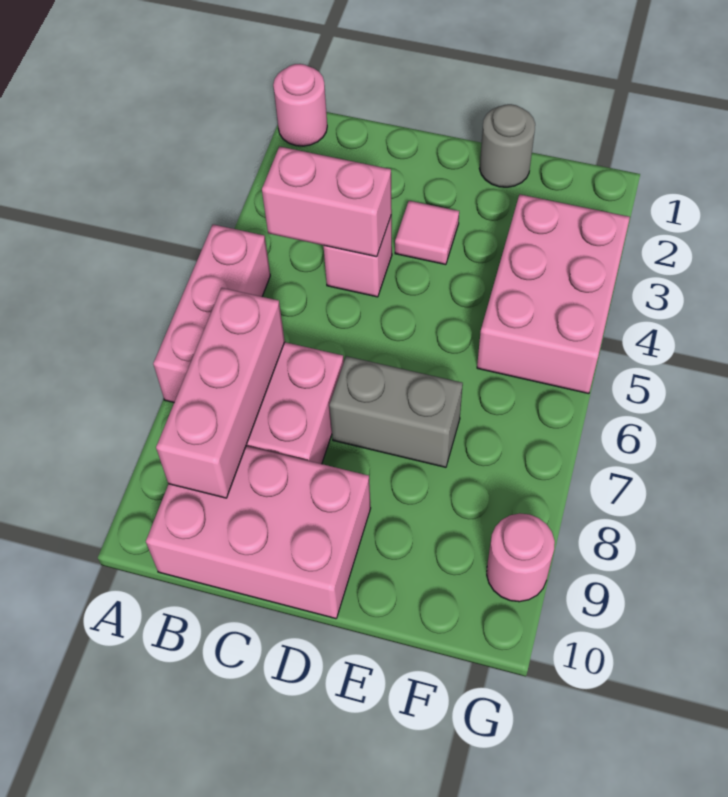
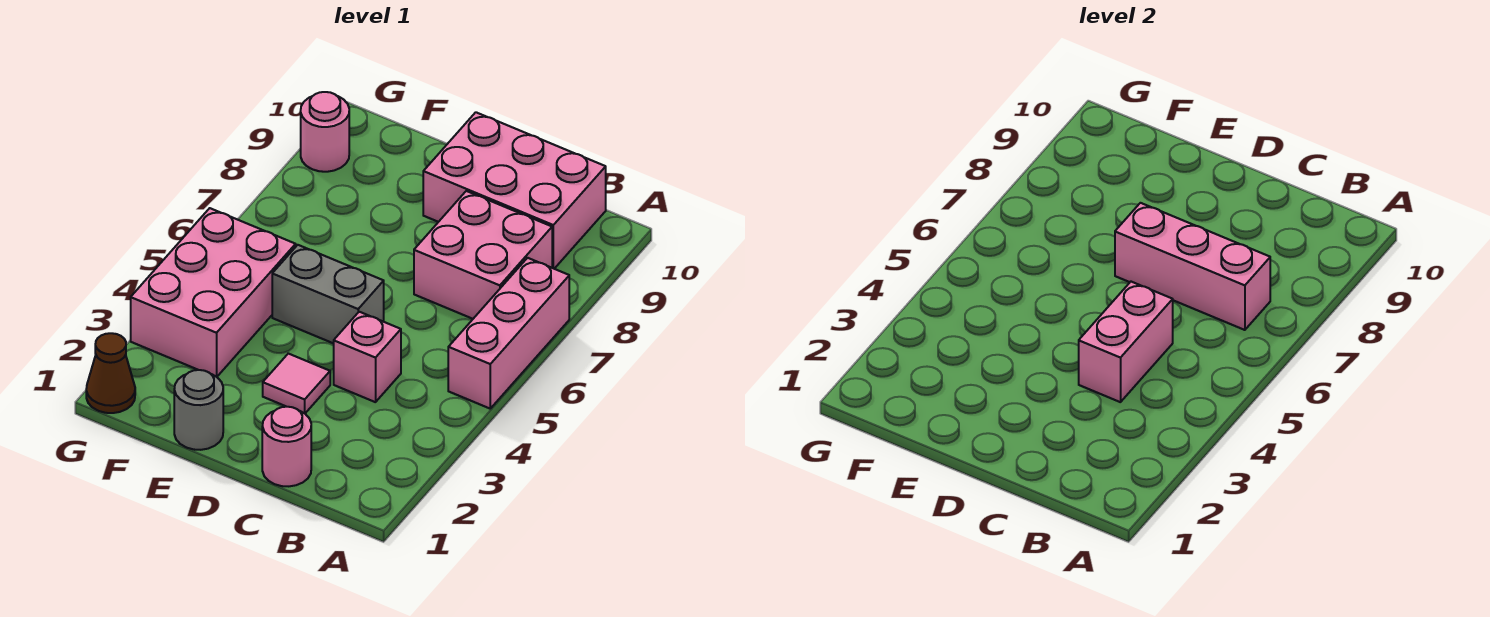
pink 1x1 round brick [273,64,327,146] -> pink 1x1 round brick moved to [262,407,311,486]
pink 1x2 brick [262,147,392,257] -> pink 1x2 brick turned to [1079,282,1173,402]
pink 1x3 brick [156,288,285,498] -> pink 1x3 brick turned to [1115,203,1270,330]
grey 1x2 brick [329,356,463,467] -> grey 1x2 brick moved to [272,245,384,344]
none -> brown 1x1 cone [86,333,135,413]

